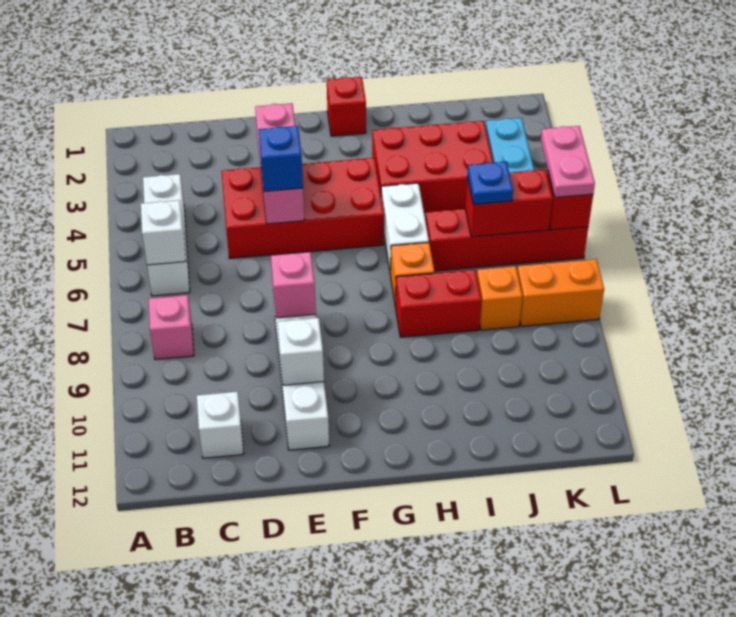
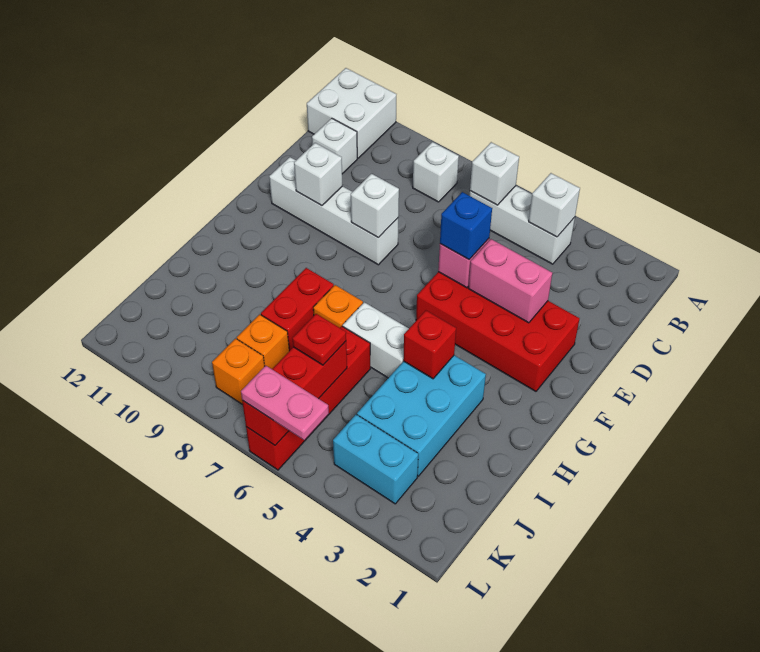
none -> white 2x2 brick [307,68,396,158]
none -> white 1x1 brick [529,173,580,237]
pink 1x1 brick [149,295,194,360] -> white 1x1 brick [413,142,459,202]
red 2x4 brick [221,158,384,259] -> red 2x4 brick turned to [416,272,580,391]
pink 1x1 brick [271,252,316,318] -> white 1x1 brick [351,174,399,238]
red 1x1 brick [327,77,366,136] -> red 1x1 brick moved to [403,311,456,379]
red 2x3 brick [372,121,493,212] -> cyan 2x3 brick [357,355,486,476]
blue 1x1 plate [467,162,513,204] -> red 1x1 plate [293,314,346,365]
orange 1x2 brick [517,259,604,326] -> orange 1x1 brick [212,339,265,405]

